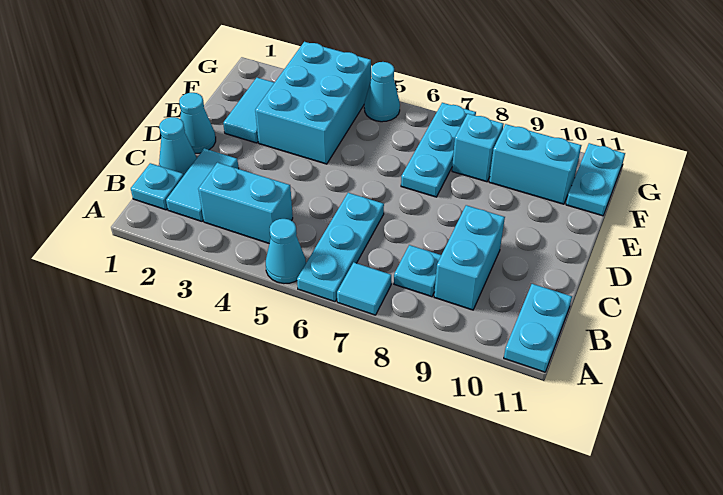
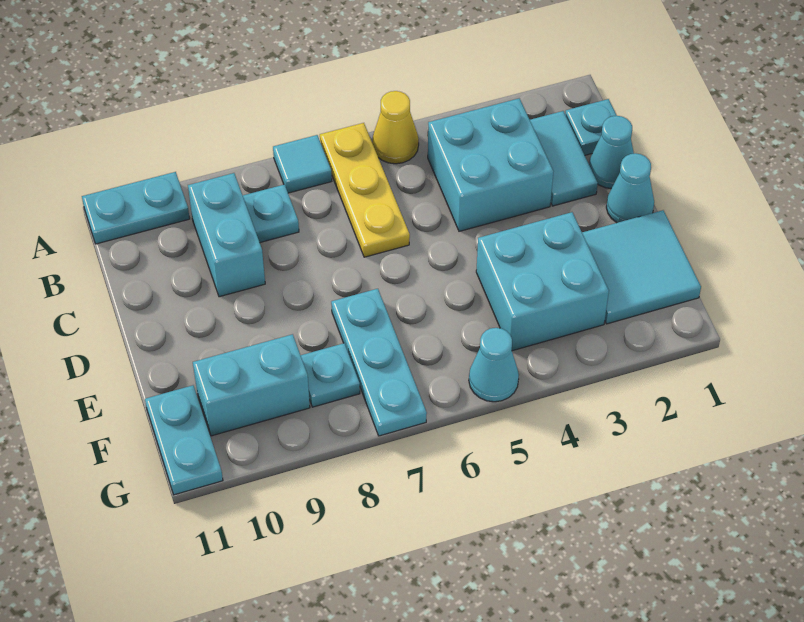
cyan 1x1 cone [266,219,306,284] -> yellow 1x1 cone [372,91,419,164]
cyan 1x3 plate [297,193,384,302] -> yellow 1x3 plate [320,123,410,257]
cyan 1x2 plate [504,284,572,372] -> cyan 1x2 plate turned to [82,172,190,244]
cyan 1x2 brick [198,163,293,243] -> cyan 2x2 brick [428,98,553,231]
cyan 1x2 tile [223,78,275,143] -> cyan 2x2 tile [582,210,701,324]
cyan 2x3 brick [255,42,371,164] -> cyan 2x2 brick [476,212,609,351]
cyan 1x1 brick [452,114,503,182] -> cyan 1x1 plate [301,343,360,407]

